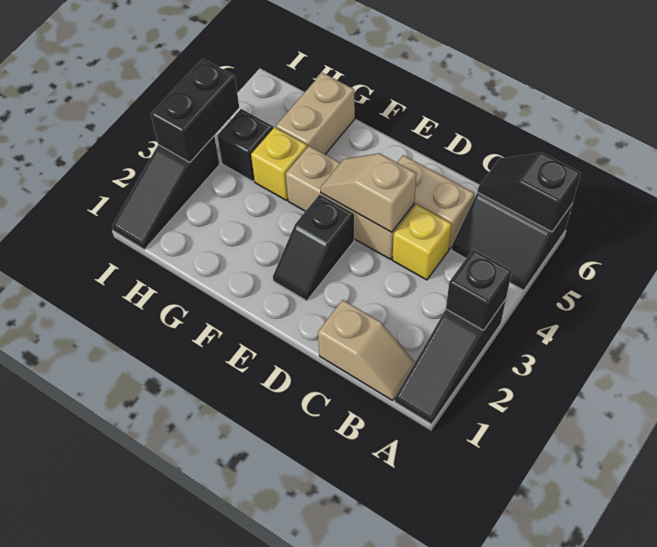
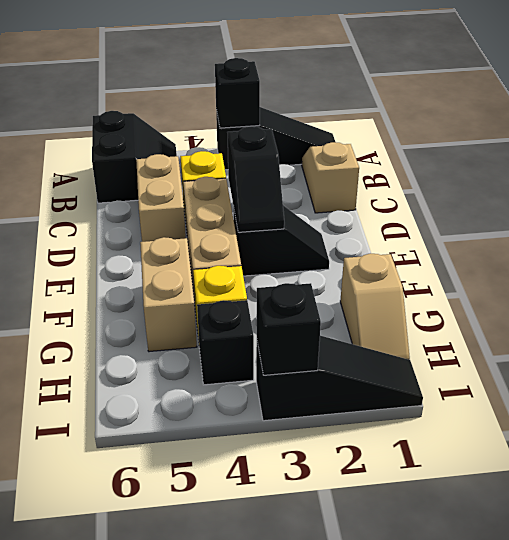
black 1x2 slope [478,153,581,232] -> black 1x2 slope moved to [228,126,284,232]
tan 1x2 slope [320,153,416,232] -> tan 1x2 slope moved to [340,253,410,359]
tan 1x2 brick [276,73,355,154] -> tan 1x2 brick turned to [140,237,197,352]
black 1x2 brick [151,59,239,162] -> black 1x1 brick [257,283,321,375]

